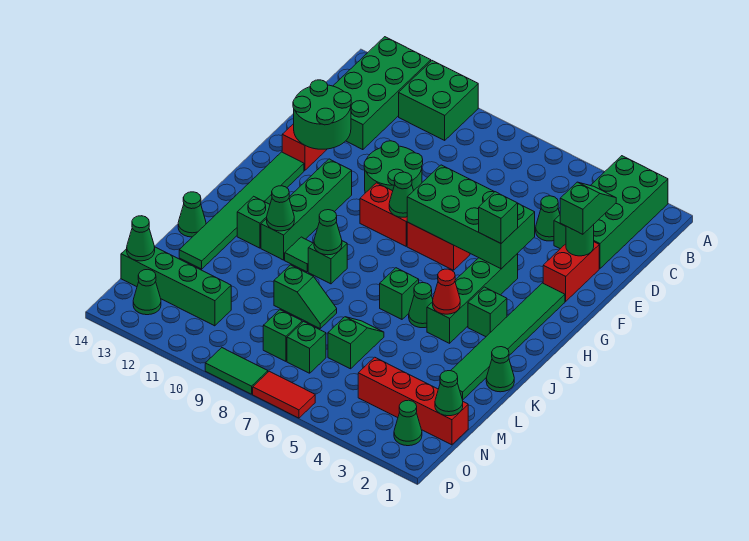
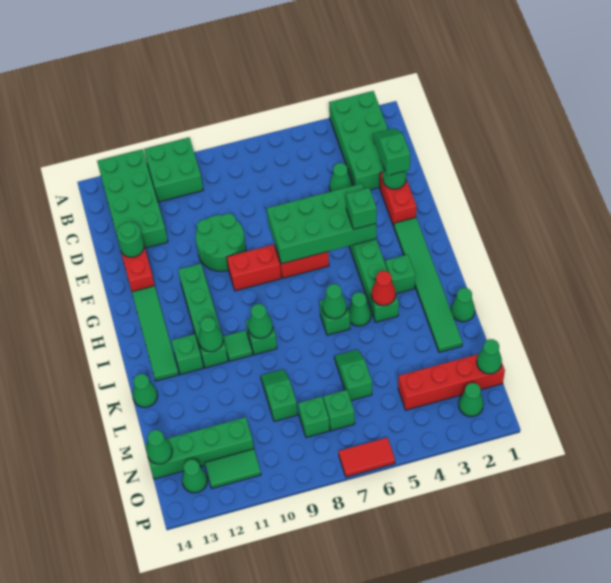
green 2x2 round brick [293,80,351,149] -> green 1x1 round brick [117,222,144,257]
green 1x1 cone [389,172,413,217] -> green 1x1 cone moved to [322,284,347,319]
green 1x6 tile [179,152,304,269] -> green 1x4 tile [132,286,179,381]
green 1x2 slope [274,265,337,328] -> green 1x2 slope turned to [261,369,298,421]
green 1x2 tile [205,348,268,394] -> green 1x2 tile moved to [205,449,261,488]

